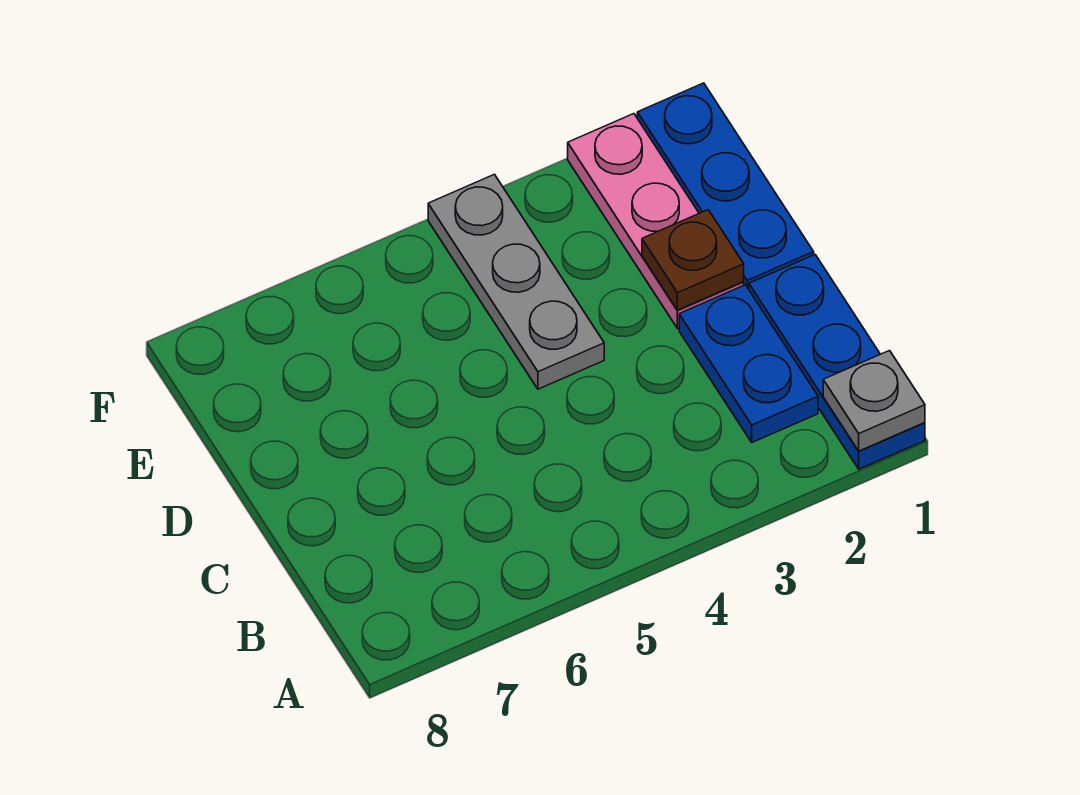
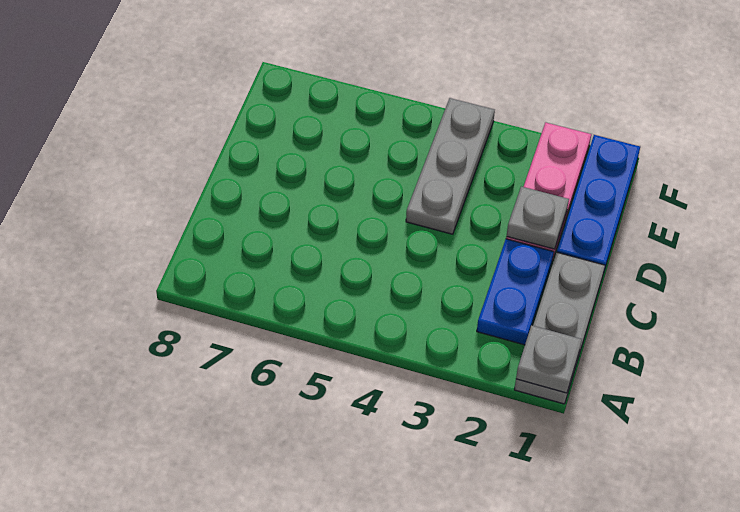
blue 1x3 plate [749,255,925,469] -> grey 1x3 plate [514,252,605,404]
brown 1x1 plate [642,210,744,310] -> grey 1x1 plate [507,187,569,249]

